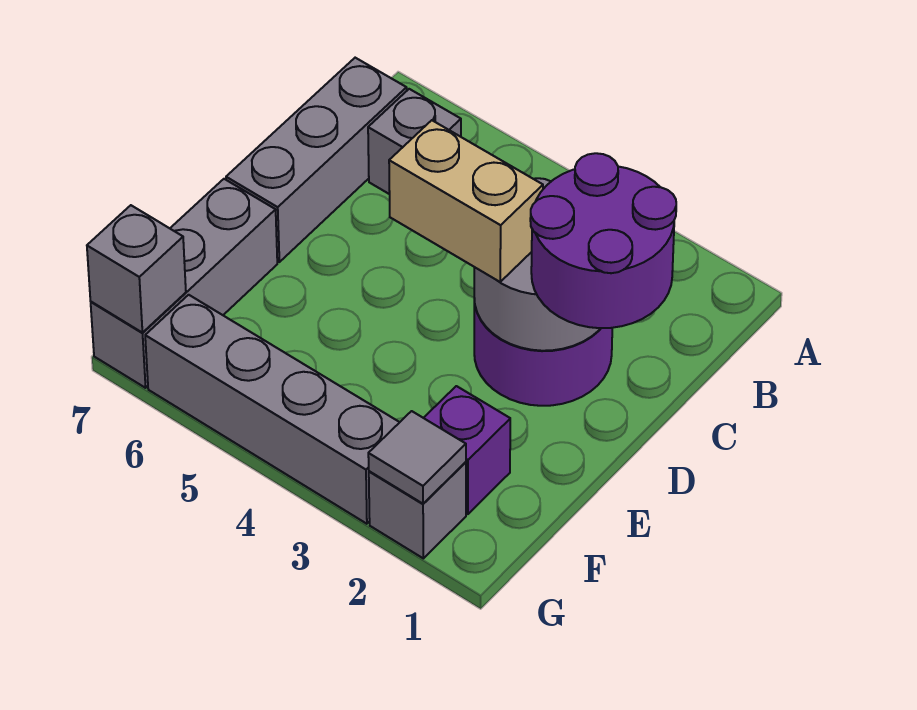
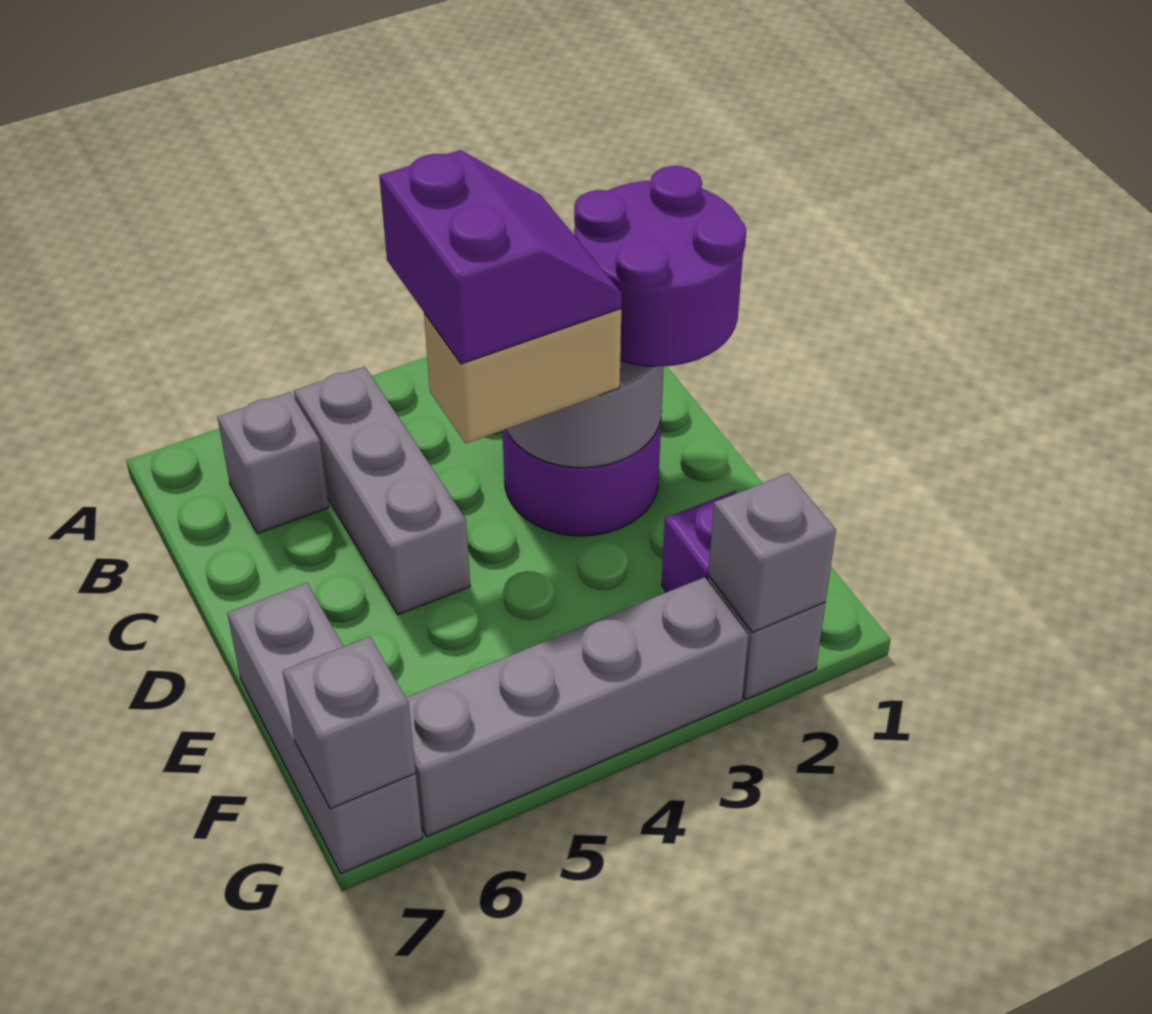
grey 1x3 brick [226,58,407,262] -> grey 1x3 brick moved to [294,366,470,615]
none -> purple 2x2 slope [379,150,622,364]
grey 1x1 tile [368,411,466,504] -> grey 1x1 brick [709,473,836,632]

